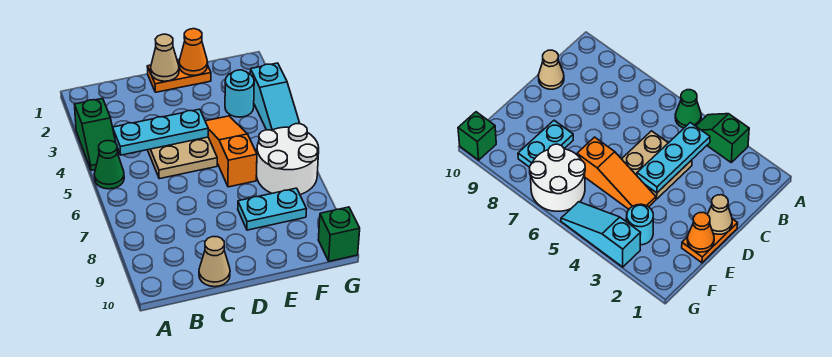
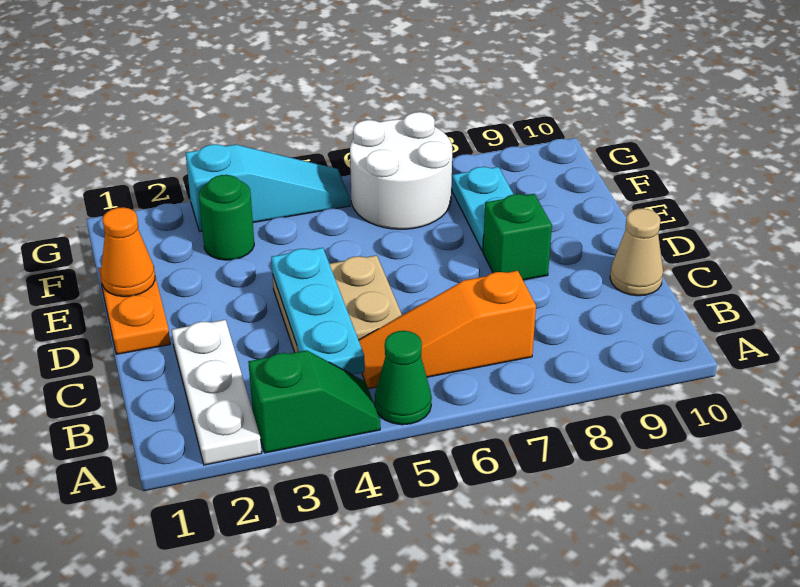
none -> white 1x3 plate [172,320,262,465]
tan 1x1 cone [151,34,179,81] -> none
orange 1x3 slope [205,116,257,187] -> orange 1x3 slope moved to [359,271,536,389]
cyan 1x1 round brick [225,70,254,117] -> green 1x1 round brick [199,175,254,260]
green 1x1 brick [318,207,360,261] -> green 1x1 brick moved to [483,194,552,280]

